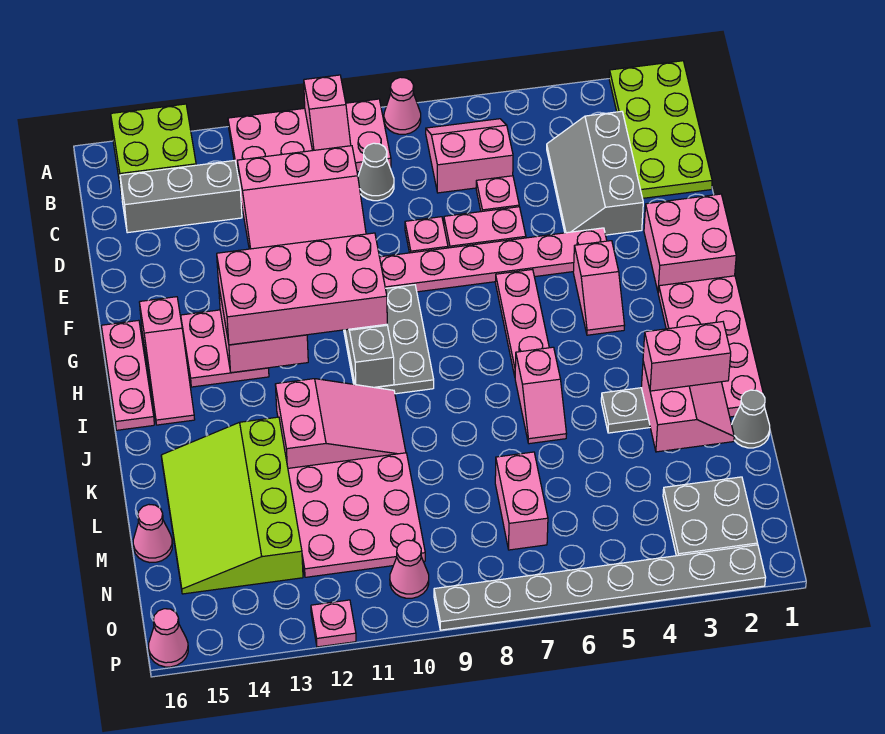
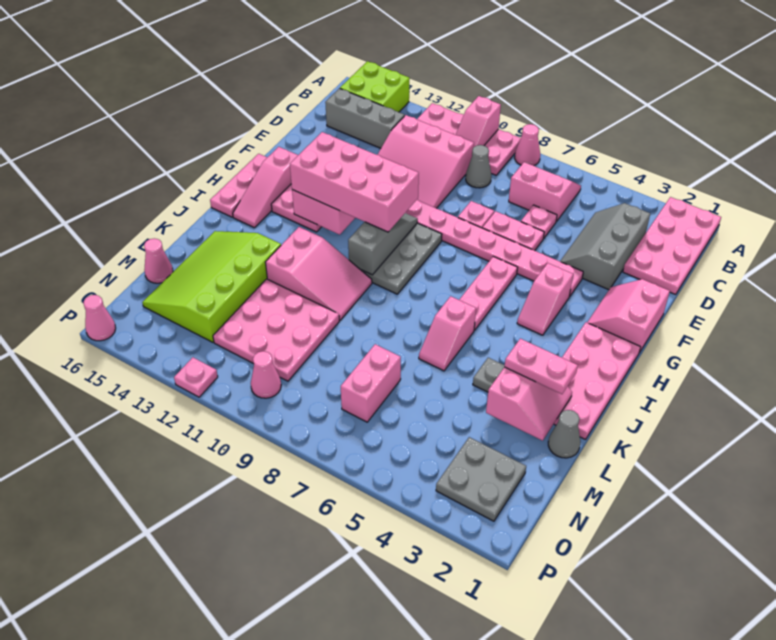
lime 2x4 plate [609,61,712,198] -> pink 2x4 plate [623,197,721,294]
pink 2x2 brick [644,194,736,293] -> pink 2x2 slope [587,279,670,353]
pink 1x2 brick [643,322,731,391] -> pink 1x2 plate [504,339,578,394]
grey 1x8 plate [434,545,766,630] -> none

